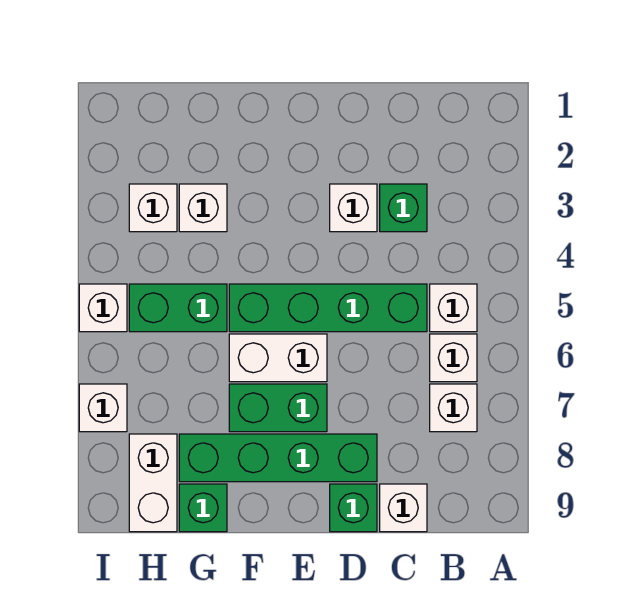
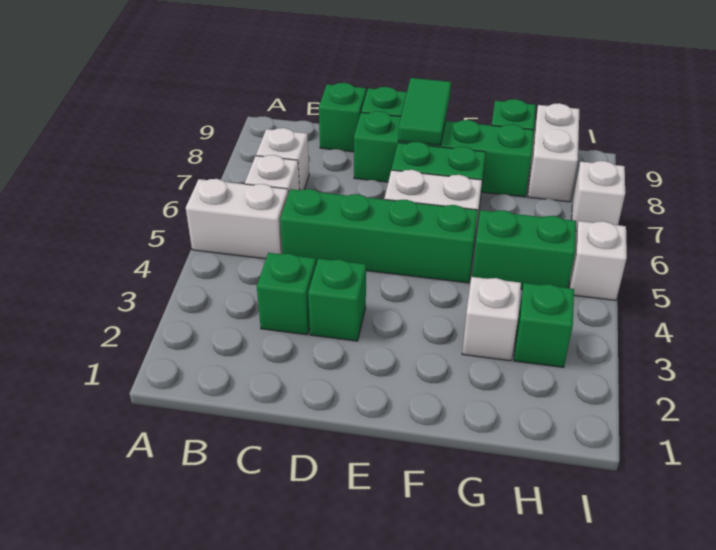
white 1x1 brick [430,284,477,332] -> white 1x2 brick [186,179,288,259]
white 1x1 brick [380,484,427,532] -> green 1x1 brick [319,83,366,152]
white 1x1 brick [330,184,377,232] -> green 1x1 brick [308,259,366,341]
none -> green 1x2 tile [398,78,451,145]
white 1x1 brick [129,184,177,232] -> green 1x1 brick [514,283,574,367]

